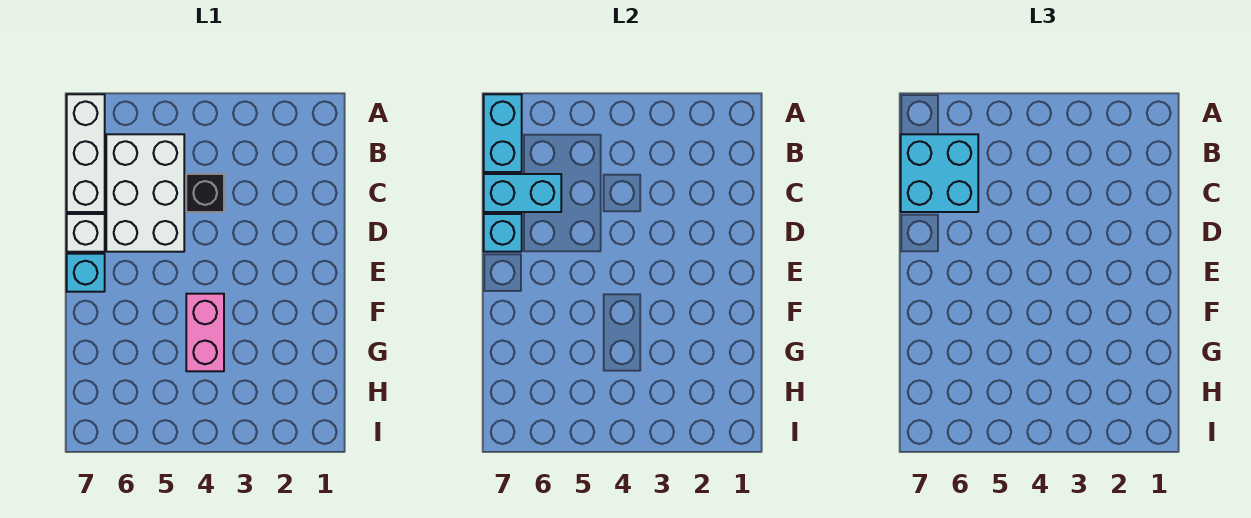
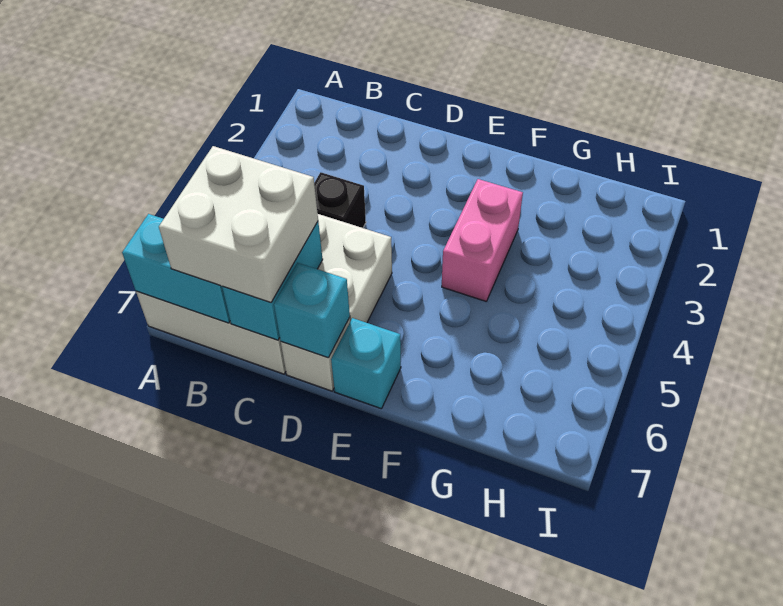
cyan 2x2 brick [901,134,978,212] -> white 2x2 brick [159,146,318,302]
pink 1x2 brick [186,294,224,371] -> pink 1x2 brick turned to [442,179,523,301]

